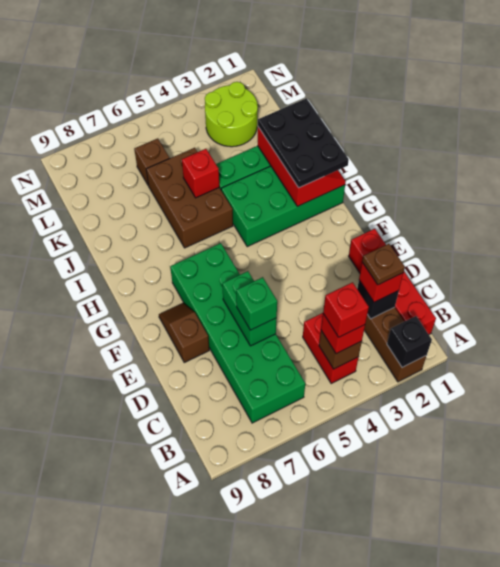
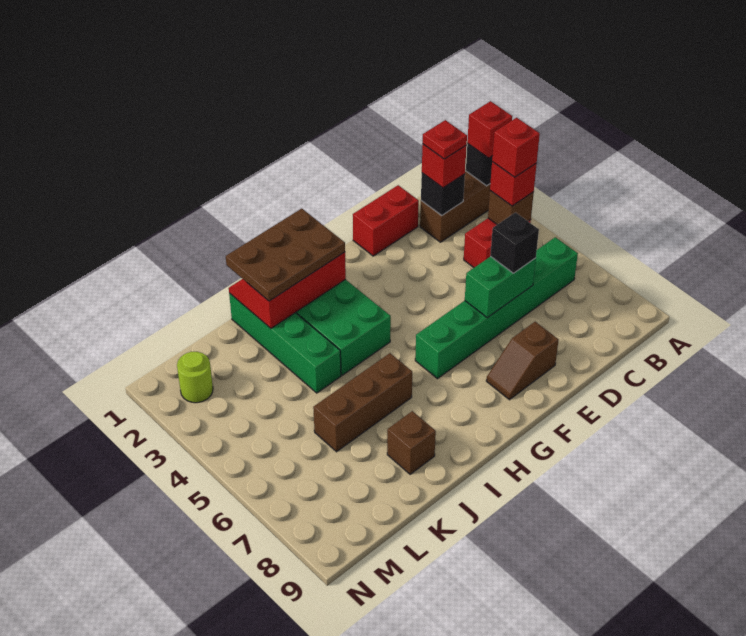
red 1x4 brick [349,229,436,334] -> red 1x2 brick [353,185,419,256]
green 2x6 brick [170,243,305,423] -> green 1x6 brick [415,237,578,379]
brown 1x1 plate [362,244,405,285] -> red 1x1 plate [423,120,467,159]
green 1x1 brick [236,277,277,330] -> black 1x1 brick [490,213,539,273]
black 2x3 plate [258,98,349,188] -> brown 2x3 plate [226,209,345,301]
brown 2x3 brick [146,148,233,248] -> brown 1x3 brick [313,353,412,452]
red 1x1 brick [182,149,219,198] -> red 1x1 brick moved to [467,101,512,158]
lime 2x2 round brick [205,82,258,147] -> lime 1x1 round brick [177,352,213,403]
brown 1x1 brick [134,138,169,186] -> brown 1x1 brick moved to [387,411,436,474]

